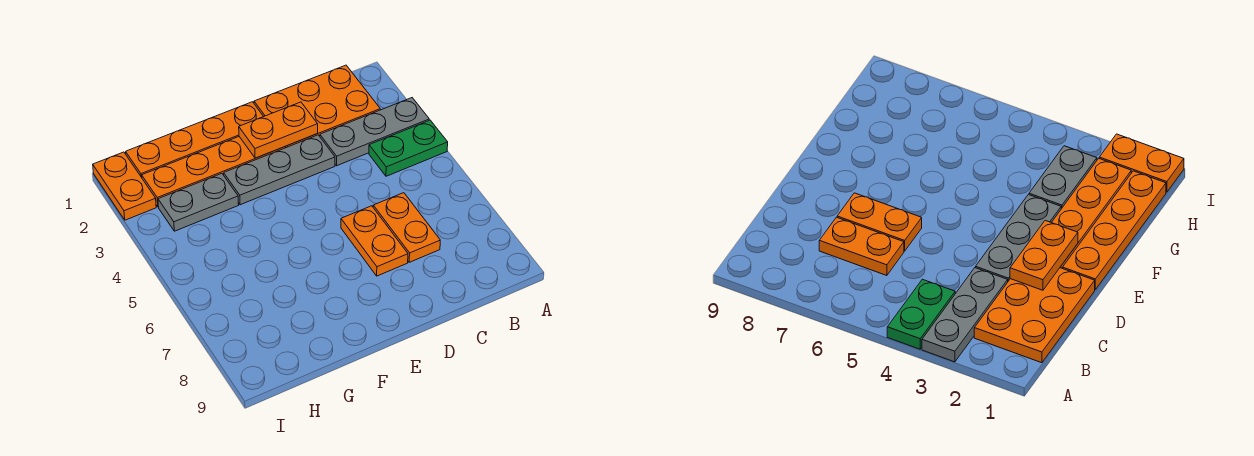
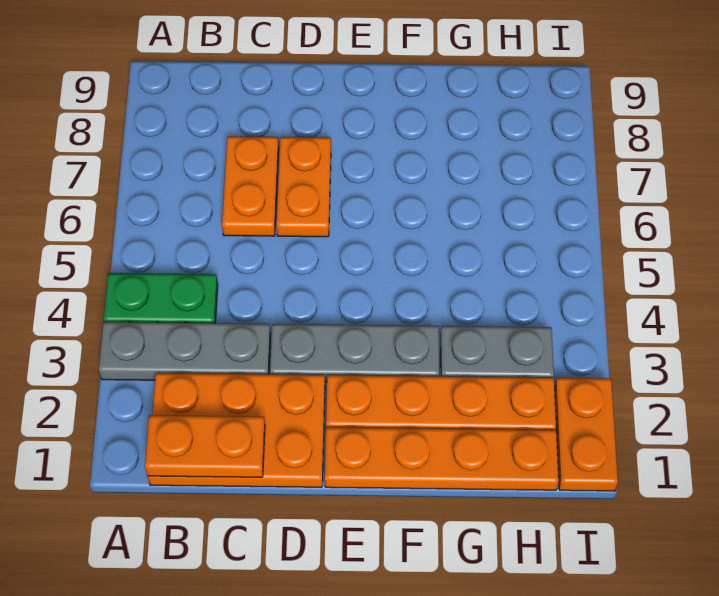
orange 1x2 plate [239,102,318,158] -> orange 1x2 plate moved to [145,415,265,477]

